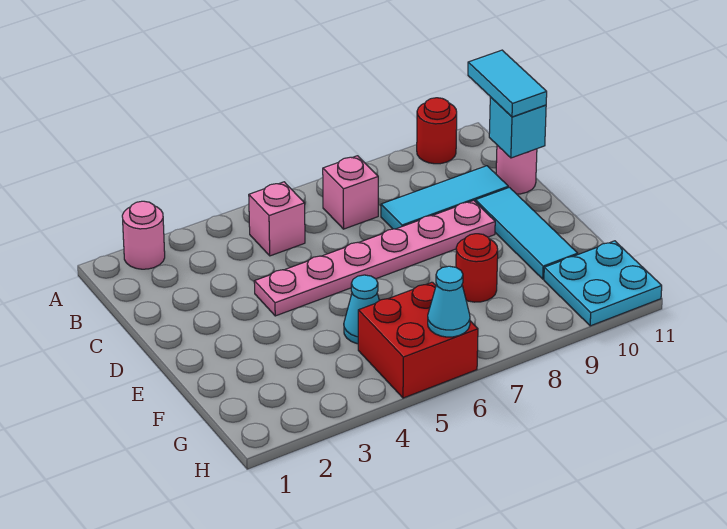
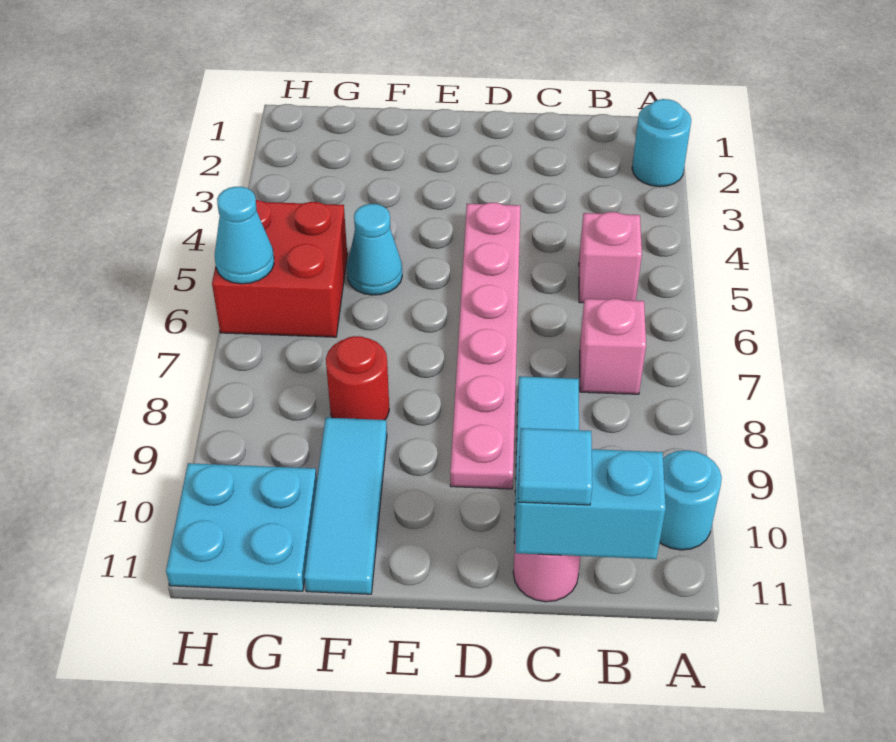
pink 1x1 round brick [122,201,165,269] -> cyan 1x1 round brick [632,99,691,187]
red 1x1 round brick [417,98,457,164] -> cyan 1x1 round brick [660,450,722,550]
cyan 1x2 tile [468,50,547,117] -> cyan 1x1 tile [518,428,592,505]
cyan 1x1 brick [489,97,546,158] -> cyan 1x2 brick [515,449,666,559]
cyan 1x3 tile [475,187,578,279] -> cyan 1x3 tile turned to [304,418,387,594]

